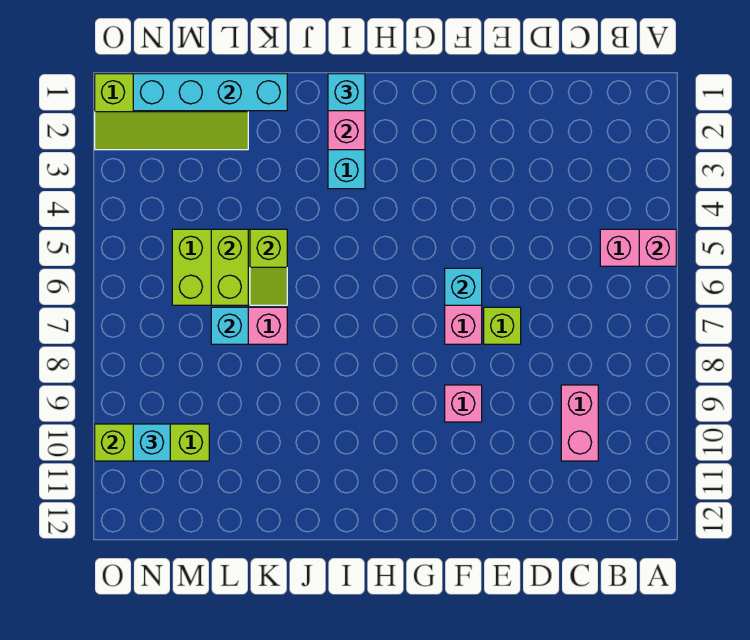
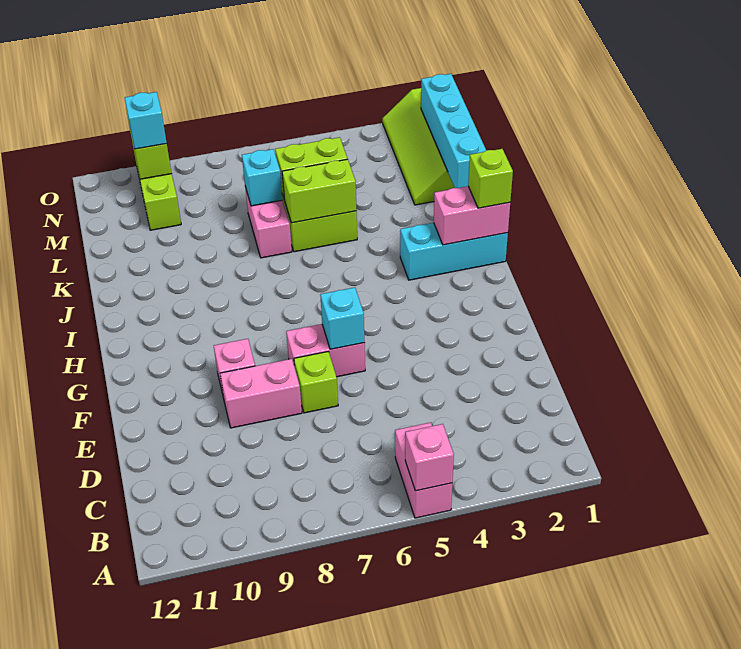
pink 1x2 brick [561,385,598,461] -> pink 1x2 brick moved to [220,359,302,428]
cyan 1x1 brick [328,74,365,111] -> lime 1x1 brick [468,149,513,208]
lime 1x2 slope [250,229,287,305] -> lime 1x2 brick [282,159,357,223]

